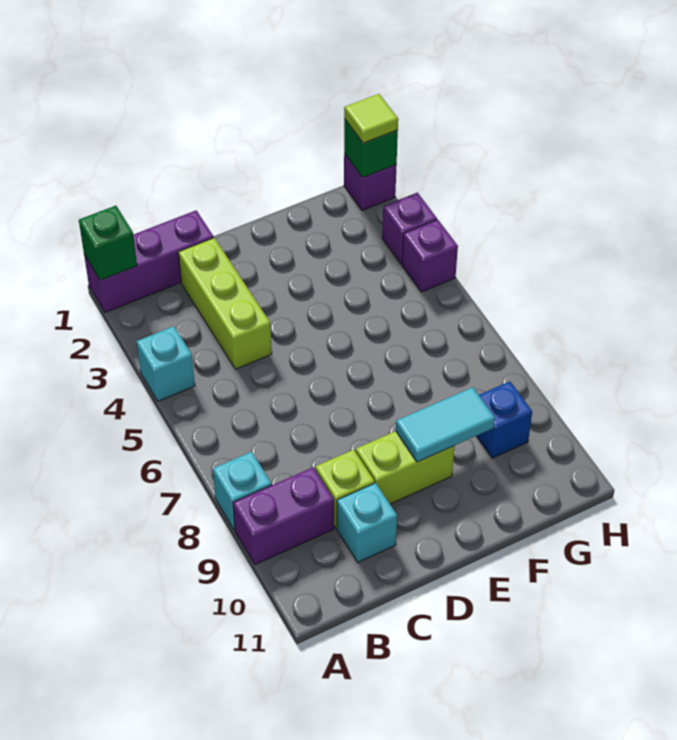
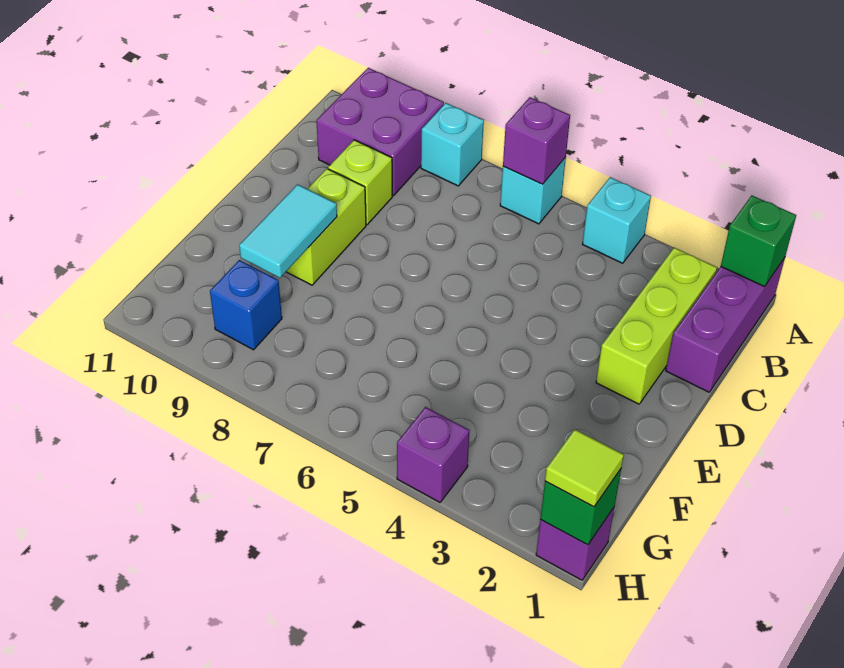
purple 1x2 brick [233,467,334,565] -> purple 2x2 brick [316,68,444,196]
lime 1x3 brick [178,238,272,369] -> lime 1x3 brick turned to [596,248,717,404]
cyan 1x1 brick [337,483,397,562] -> cyan 1x1 brick moved to [500,157,566,224]
purple 1x1 brick [382,193,437,264] -> purple 1x1 brick moved to [503,97,570,184]

